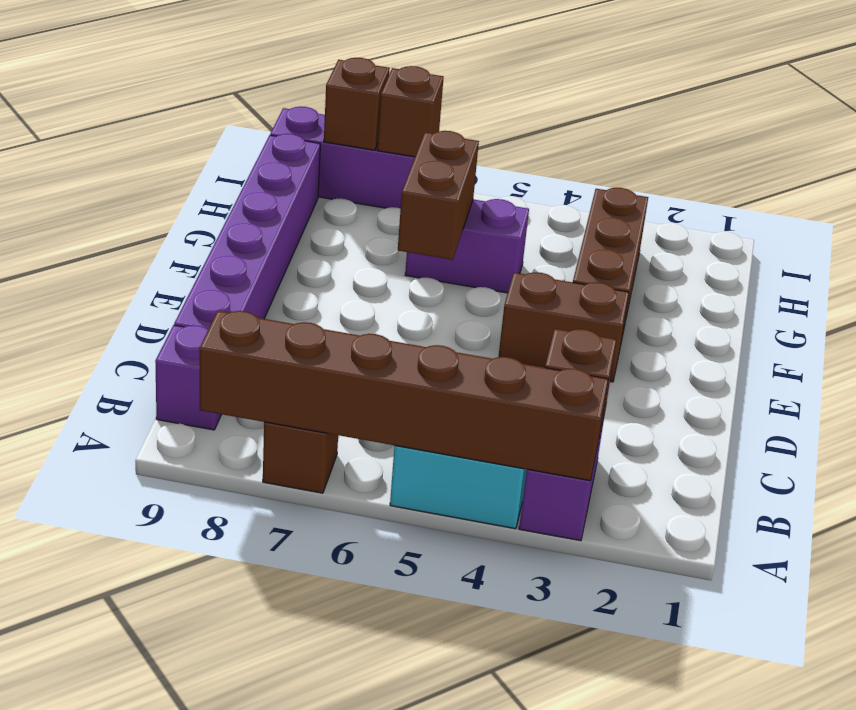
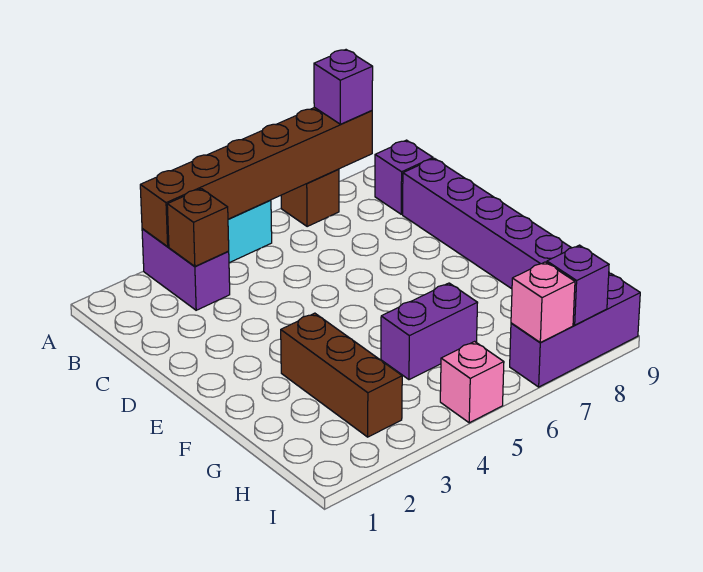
none -> purple 1x1 brick [314,50,373,124]
brown 1x2 brick [499,272,629,382] -> none
brown 1x2 brick [398,131,479,260] -> none
none -> pink 1x1 brick [440,341,504,423]
brown 1x1 brick [378,66,444,157] -> pink 1x1 brick [511,262,575,342]
brown 1x1 brick [324,58,389,150] -> purple 1x1 brick [547,245,609,325]

